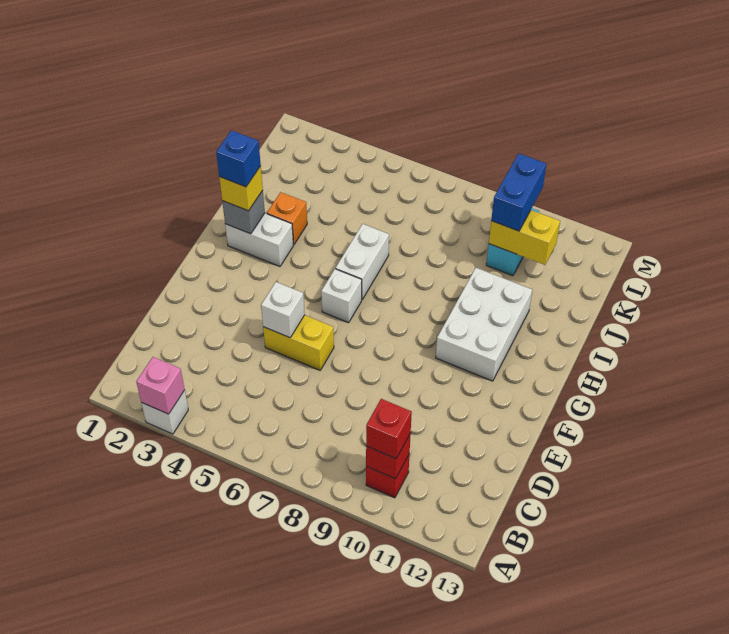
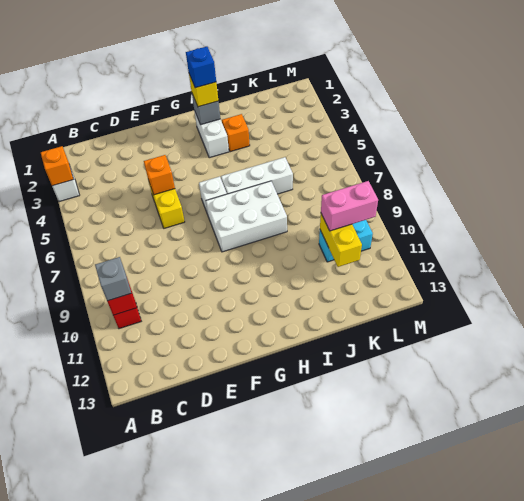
pink 1x1 brick [136,357,185,414] -> orange 1x1 brick [41,146,73,186]
red 1x1 brick [366,399,412,459] -> grey 1x1 brick [95,257,131,301]
white 1x1 brick [261,282,305,338] -> orange 1x1 brick [144,155,175,195]
white 2x3 brick [436,268,532,381] -> white 2x3 brick moved to [206,181,287,252]
white 1x2 brick [336,224,389,299] -> white 1x3 brick [221,157,293,194]
blue 1x2 brick [491,154,546,231] -> pink 1x2 brick [321,181,378,231]

